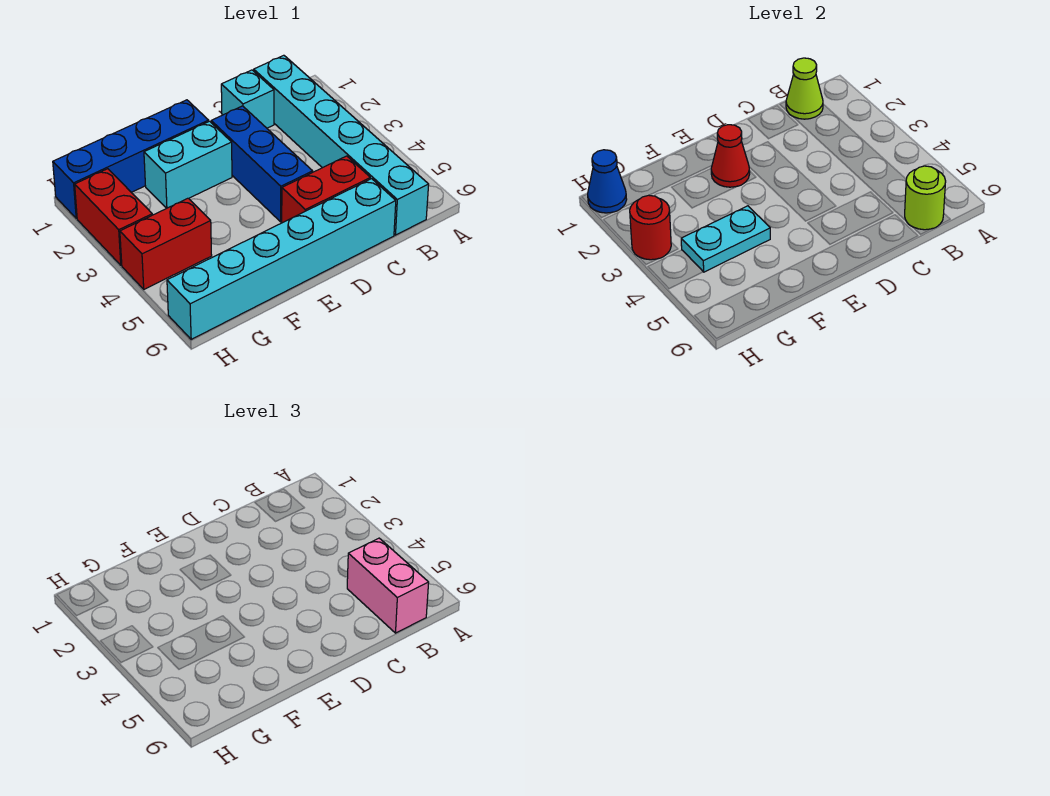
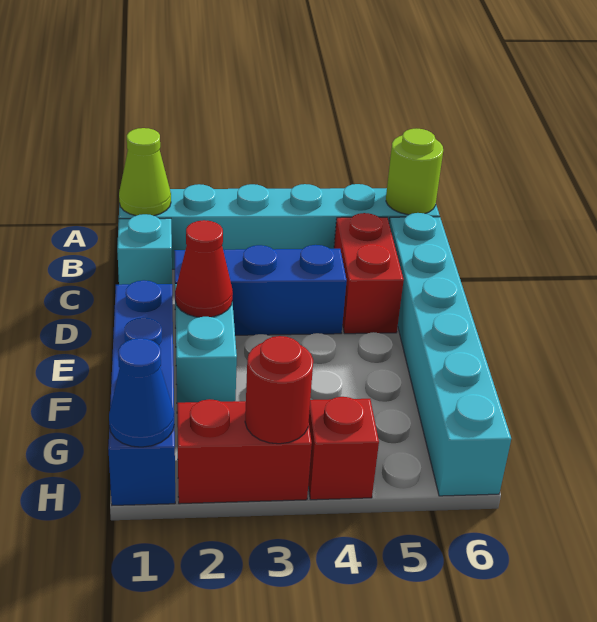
pink 1x2 brick [347,538,429,633] -> none
cyan 1x2 plate [681,206,770,272] -> none
red 1x2 brick [120,198,212,289] -> red 1x1 brick [308,397,379,500]

